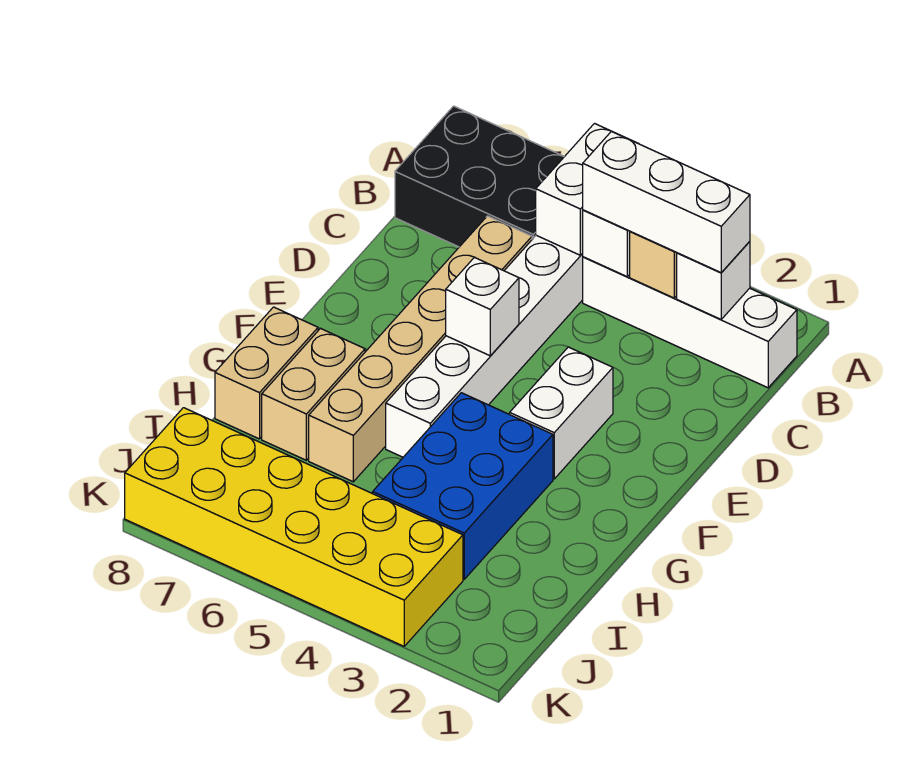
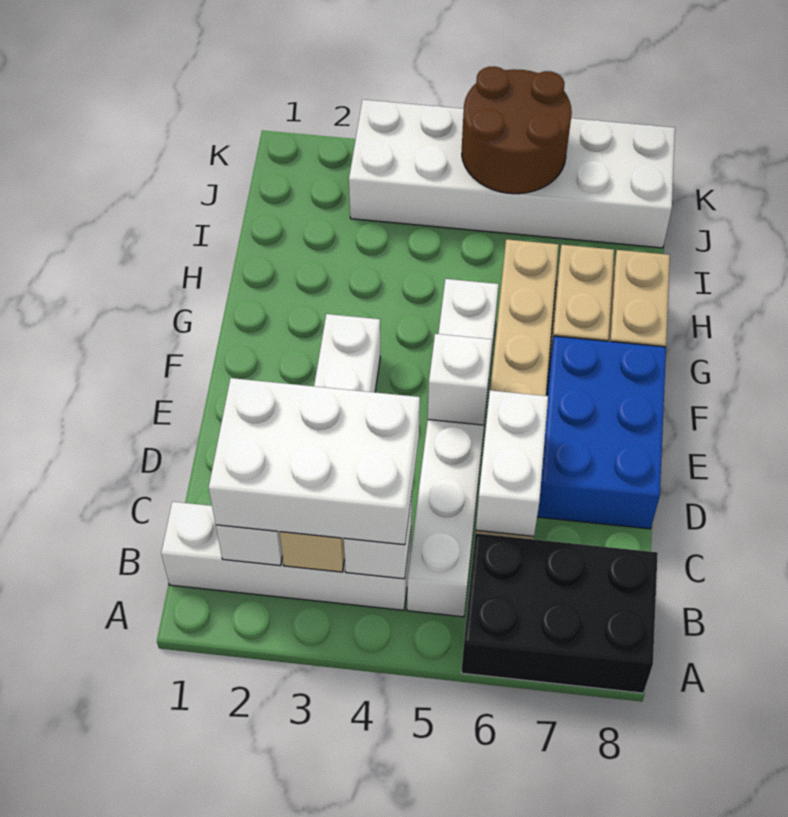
white 1x2 brick [536,124,619,255] -> white 1x2 brick moved to [476,390,548,536]
white 1x3 brick [583,131,750,273] -> white 2x3 brick [209,378,420,545]
blue 2x3 brick [373,393,553,579] -> blue 2x3 brick moved to [537,336,666,529]
yellow 2x6 brick [125,408,463,646] -> white 2x6 brick [349,100,675,248]
none -> brown 2x2 round brick [462,66,572,194]

